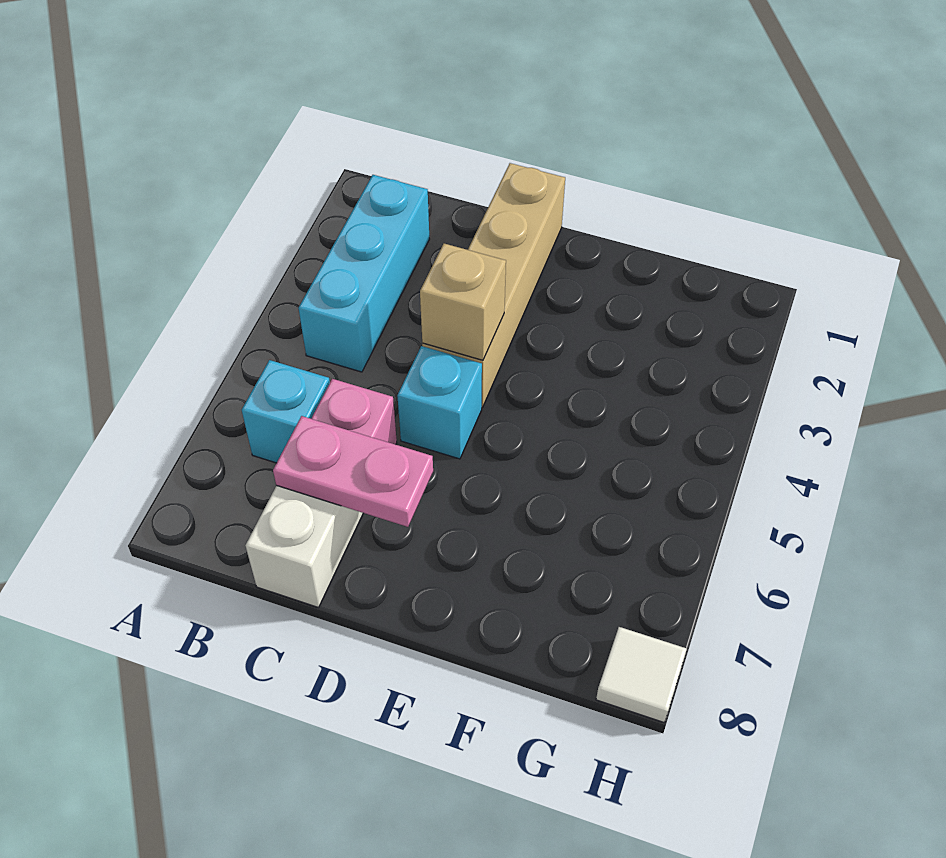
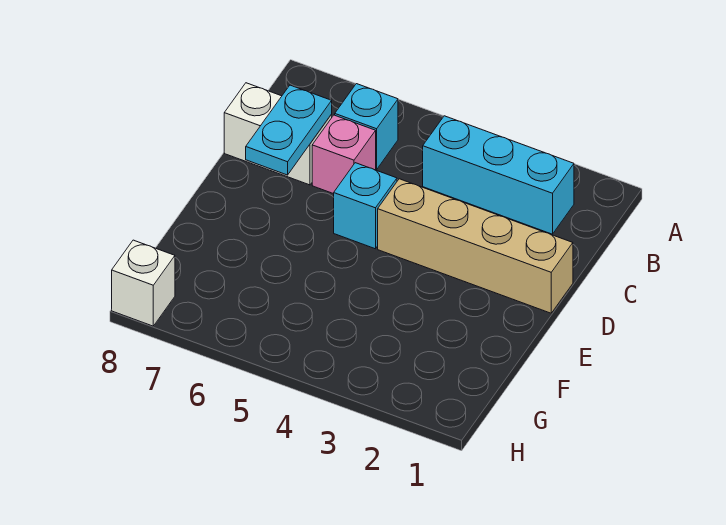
pink 1x2 plate [273,416,433,527] -> cyan 1x2 plate [246,85,332,175]
tan 1x1 brick [420,244,506,360] -> none
white 1x1 tile [596,627,687,723] -> white 1x1 brick [112,240,175,326]

